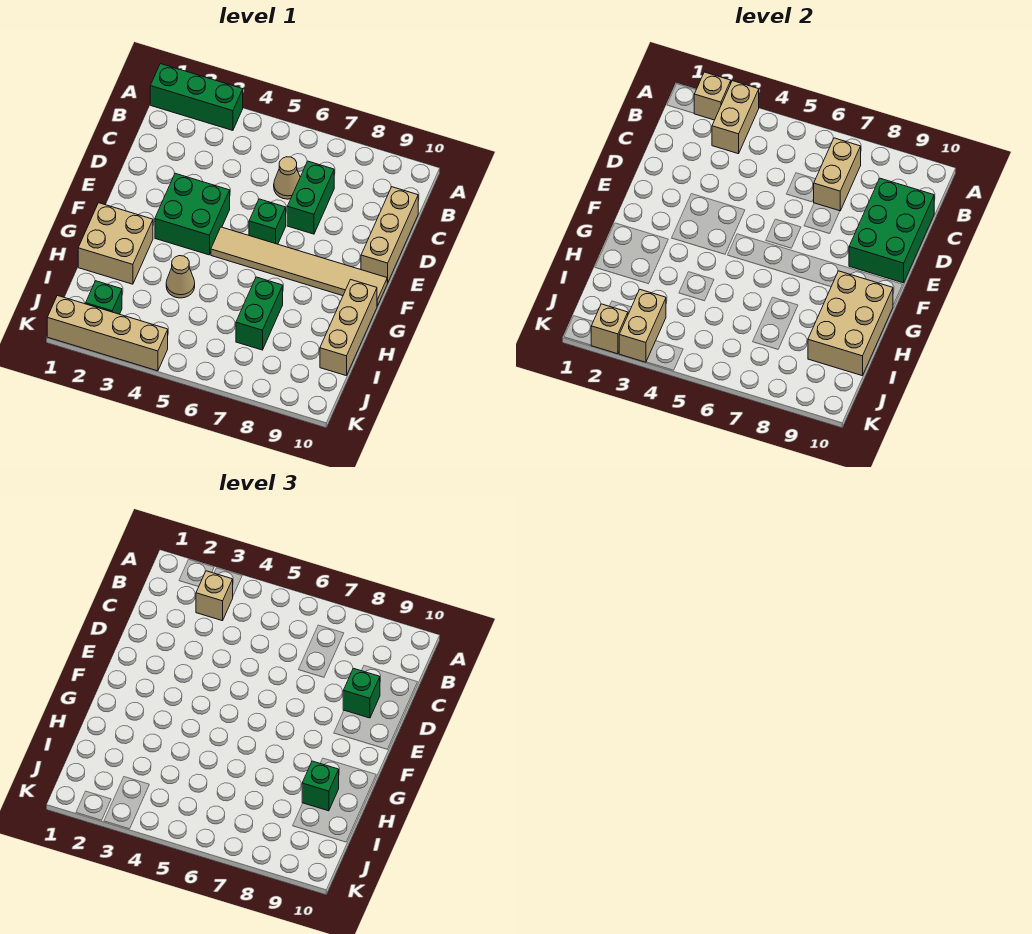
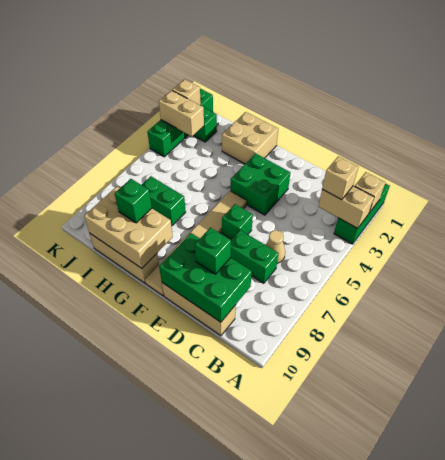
tan 1x2 brick [814,138,861,211] -> none
tan 1x1 cone [166,256,195,298] -> none
tan 1x4 brick [47,295,168,371] -> green 1x4 brick [147,89,213,157]

